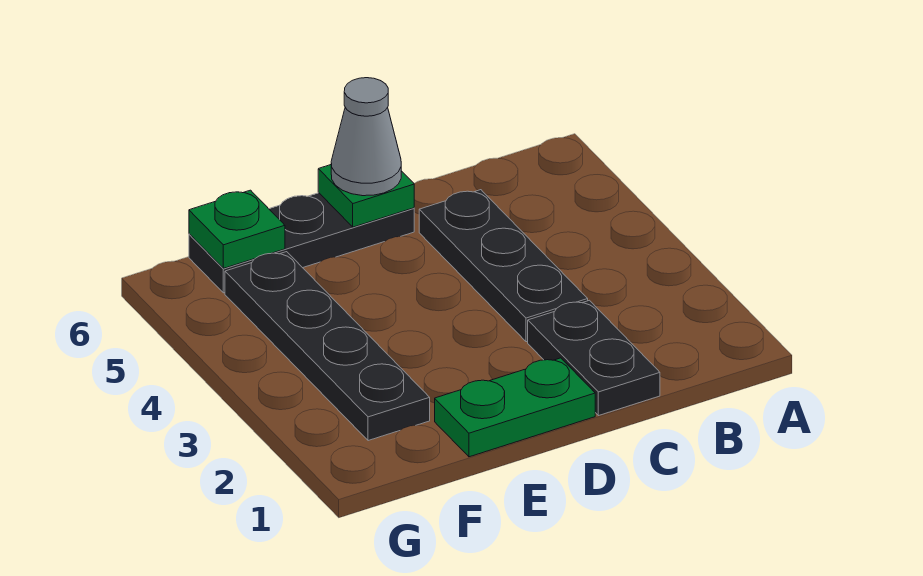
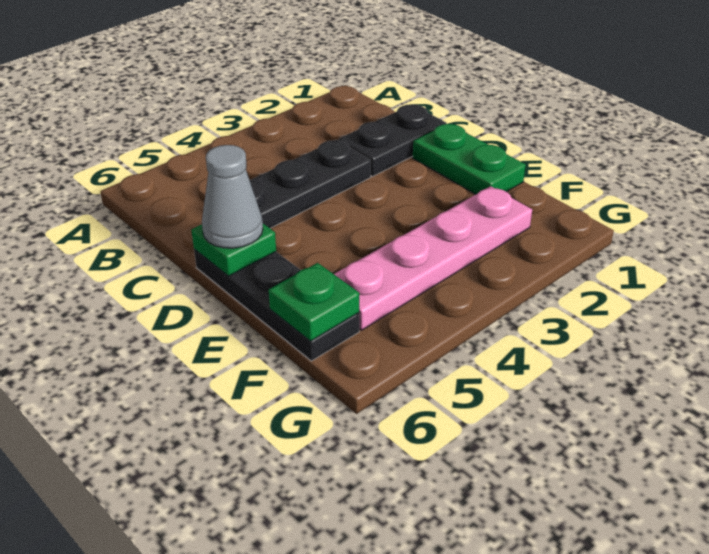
black 1x4 plate [225,252,430,441] -> pink 1x4 plate [334,186,532,330]

